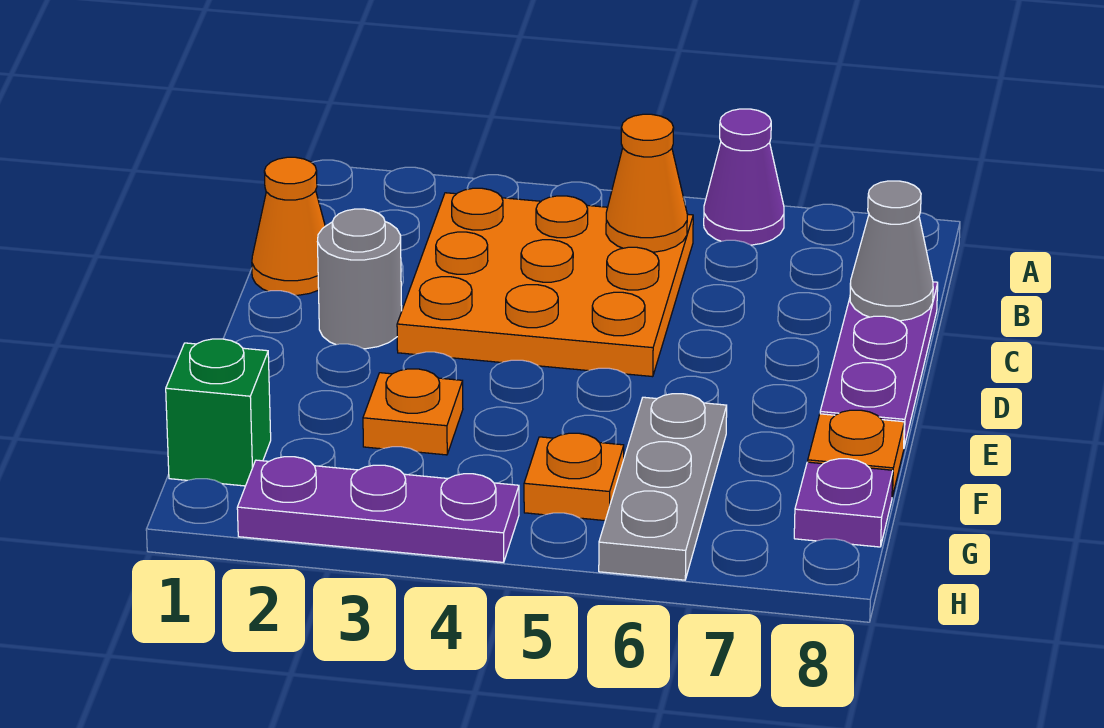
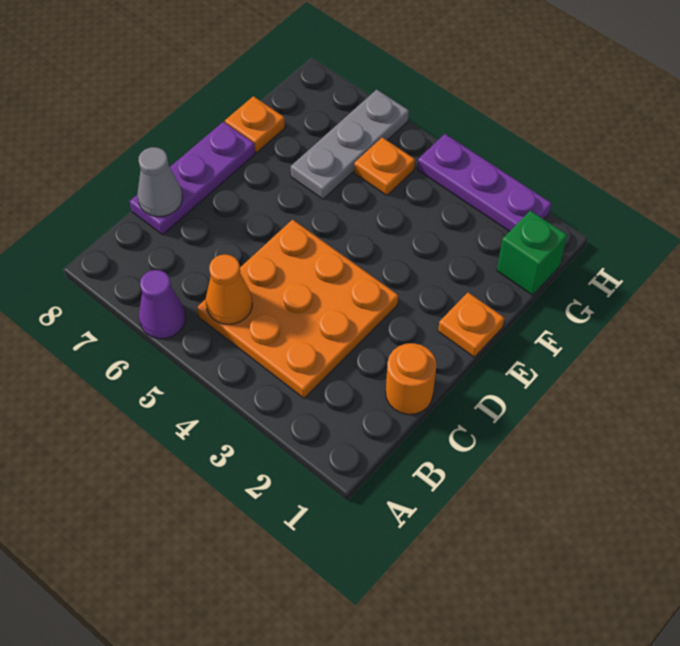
orange 1x1 cone [252,157,325,295] -> orange 1x1 round brick [386,343,436,414]
grey 1x1 round brick [317,209,402,349] -> none
orange 1x1 plate [363,369,463,455] -> orange 1x1 plate moved to [438,293,504,357]
purple 1x1 plate [794,459,893,547] -> none

